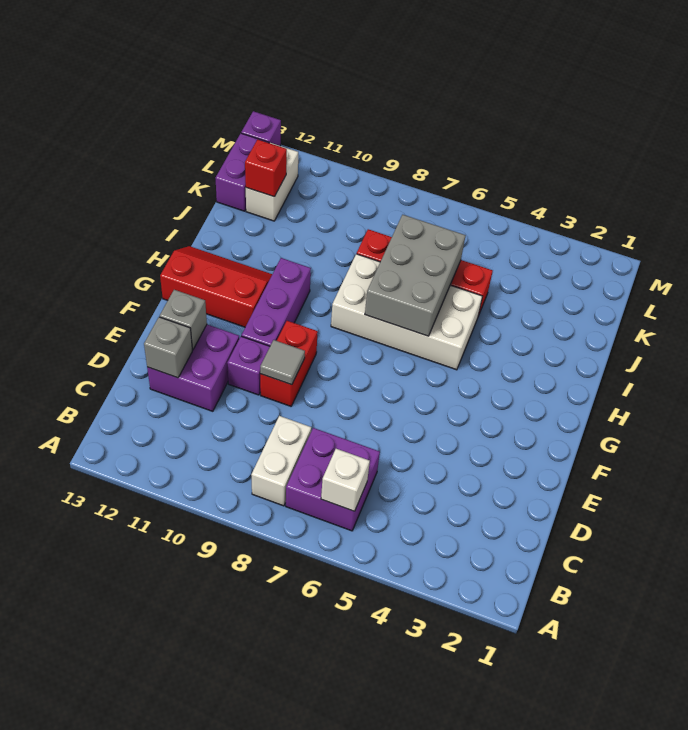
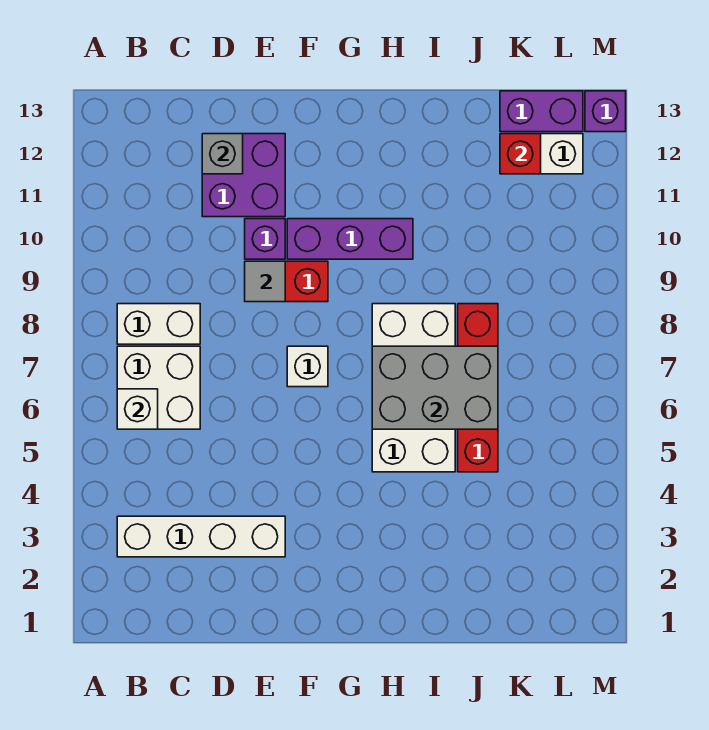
none -> white 1x4 brick [117,516,285,557]
purple 2x2 brick [286,428,380,531] -> white 2x2 brick [117,346,200,429]
grey 1x1 brick [160,290,207,350] -> none
none -> white 1x1 brick [287,346,328,387]
red 2x3 slope [160,246,272,327] -> none

